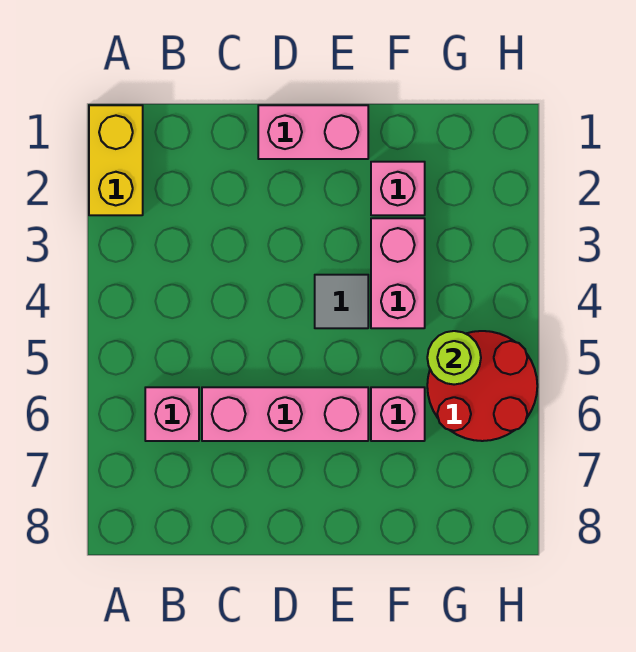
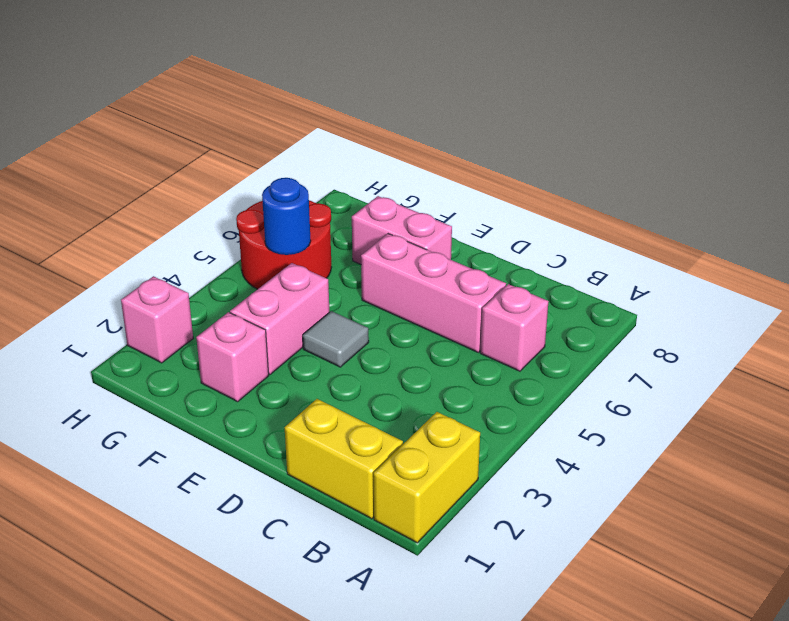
none -> yellow 1x2 brick [285,399,403,519]
pink 1x2 brick [258,105,368,159] -> pink 1x2 brick moved to [352,196,452,264]
pink 1x1 brick [371,387,425,441] -> pink 1x1 brick moved to [121,276,193,363]
lime 1x1 round brick [427,331,481,385] -> blue 1x1 round brick [262,178,311,255]

